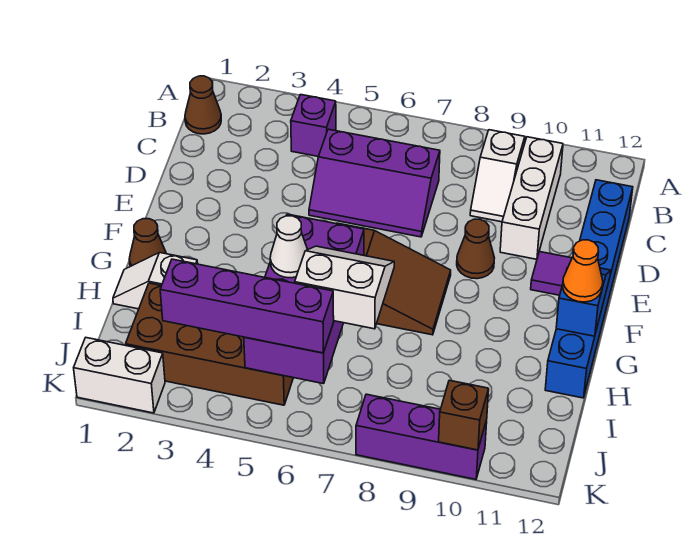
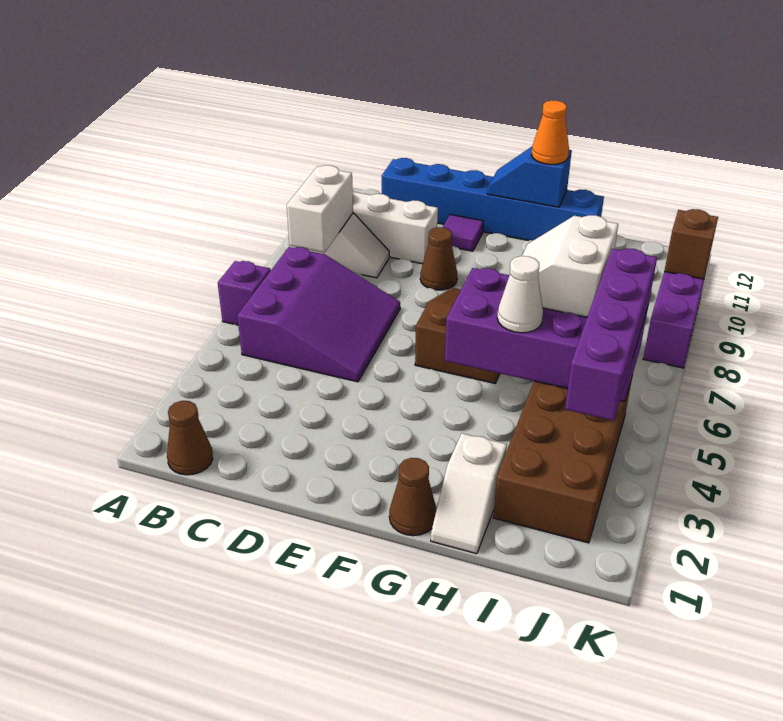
purple 1x1 brick [291,95,336,157] -> purple 1x1 brick moved to [218,261,271,325]
purple 2x3 slope [309,129,440,237] -> purple 3x3 slope [237,247,400,382]
white 1x2 brick [74,338,165,413] -> white 1x2 brick moved to [287,165,353,253]

